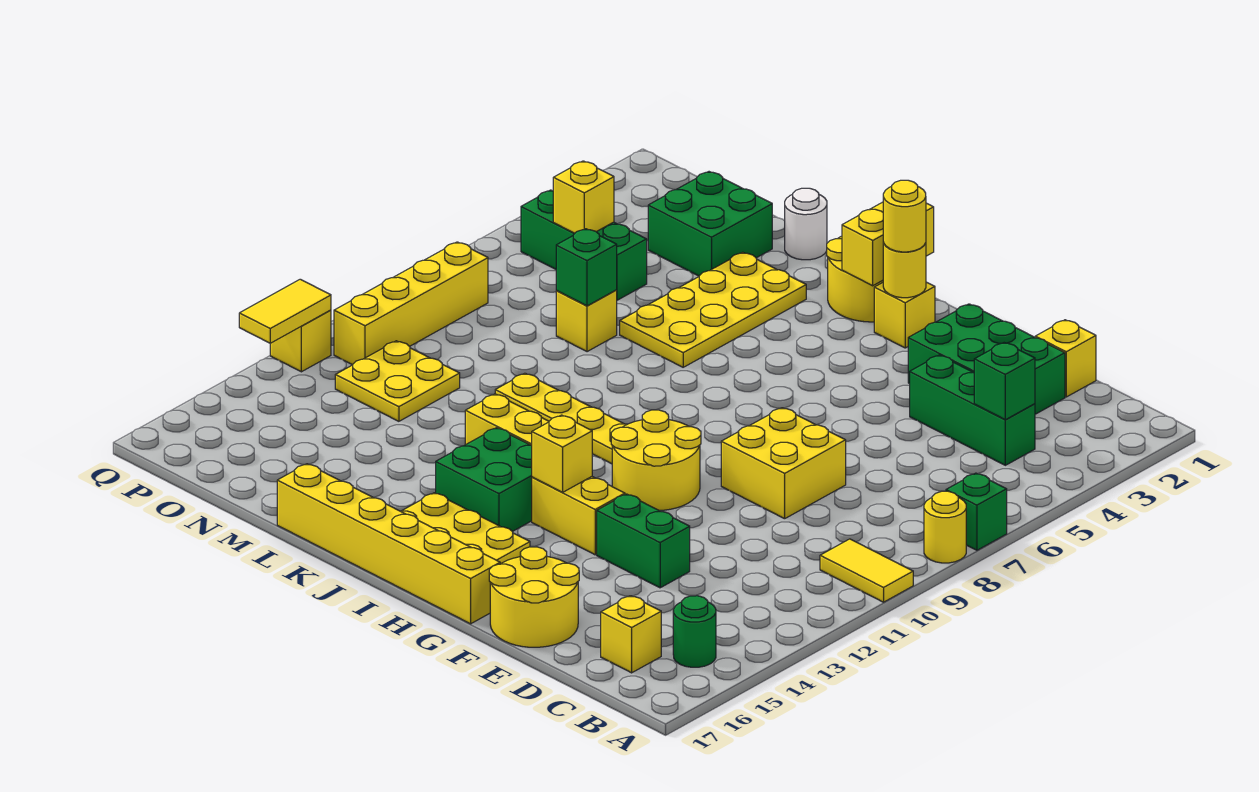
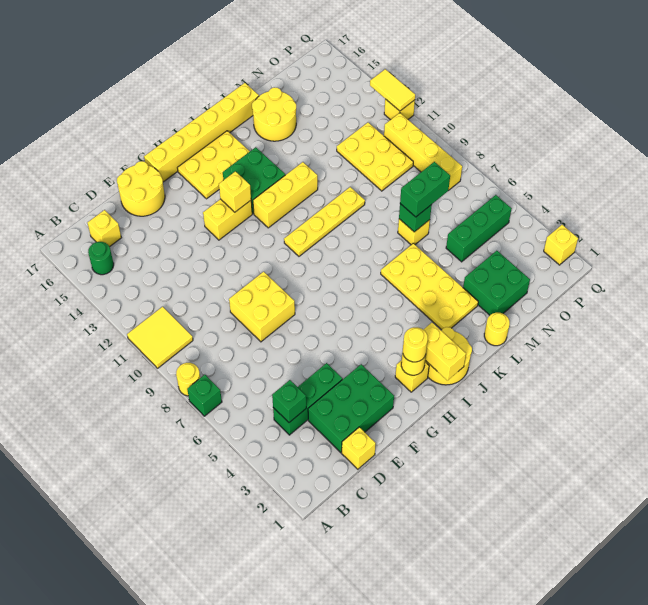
yellow 1x2 tile [820,539,913,602] -> yellow 2x2 tile [127,307,193,368]
green 1x2 brick [597,494,690,588] -> green 1x2 brick moved to [400,162,450,217]
yellow 2x2 round brick [611,410,701,511] -> yellow 2x2 round brick moved to [252,87,296,141]
white 1x1 round brick [785,188,827,260] -> yellow 1x1 round brick [484,312,510,346]
yellow 2x2 plate [335,341,460,421] -> yellow 2x3 plate [337,123,413,191]
yellow 1x1 brick [553,161,614,233] -> yellow 1x1 brick moved to [544,225,578,265]

